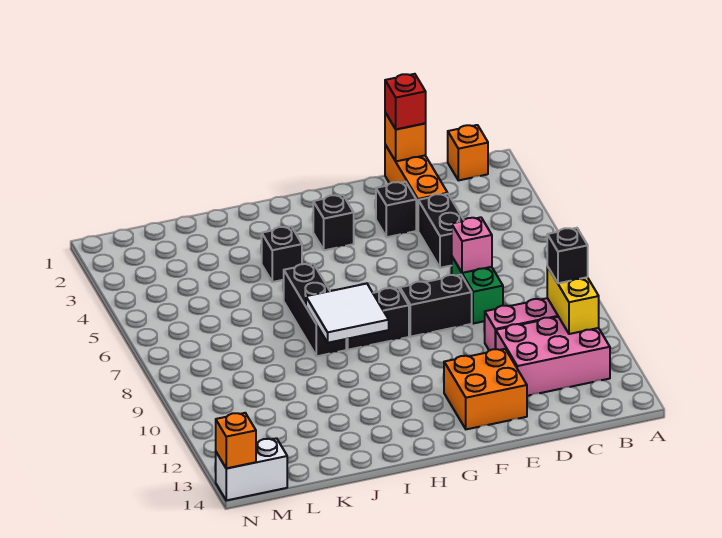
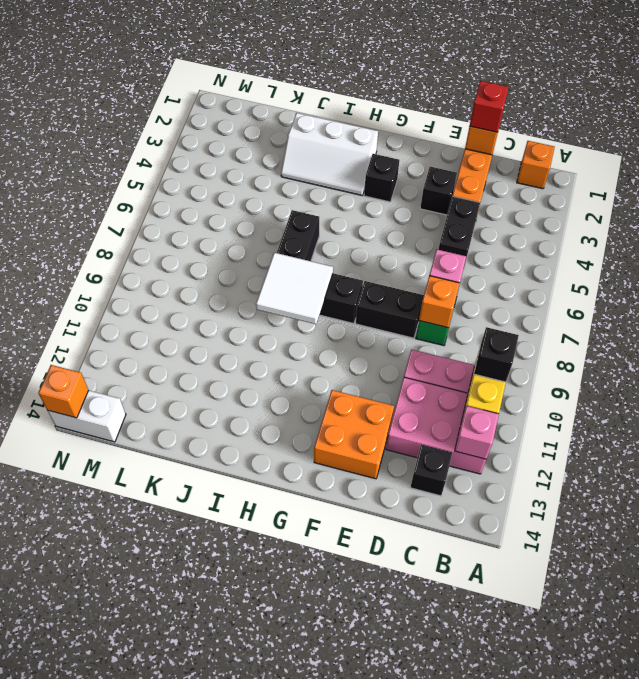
none -> pink 1x1 brick [455,406,499,459]
none -> orange 1x1 brick [419,276,460,328]
none -> white 2x3 slope [281,113,378,196]
black 1x1 brick [262,227,302,282] -> black 1x1 brick moved to [410,444,452,496]

